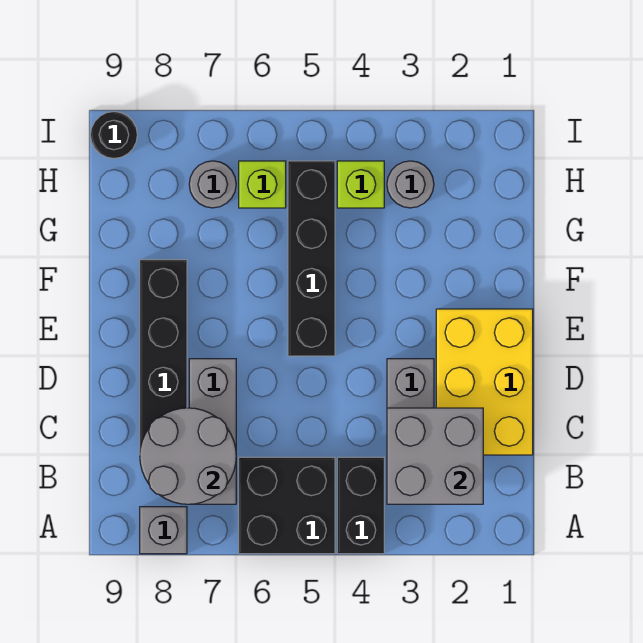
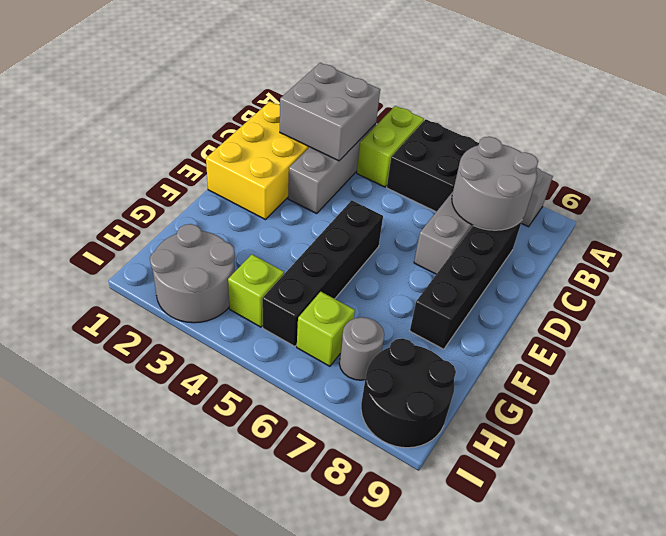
black 1x2 brick [337,457,384,554] -> lime 1x2 brick [357,106,424,187]
grey 1x1 round brick [387,161,434,208] -> grey 2x2 round brick [150,224,235,323]
black 1x1 round brick [90,112,137,158] -> black 2x2 round brick [361,338,456,448]

